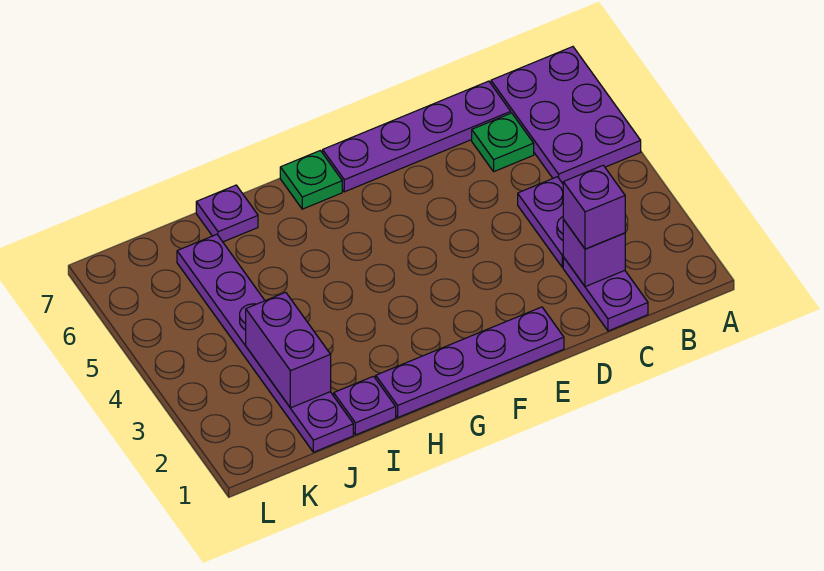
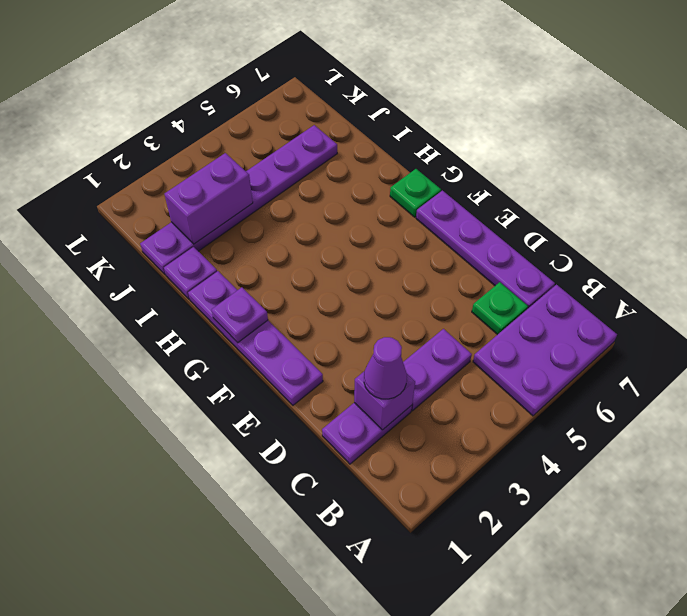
purple 1x1 brick [563,165,625,249] -> purple 1x1 cone [364,337,407,399]
purple 1x1 plate [196,185,258,242] -> purple 1x1 plate moved to [211,287,268,343]

